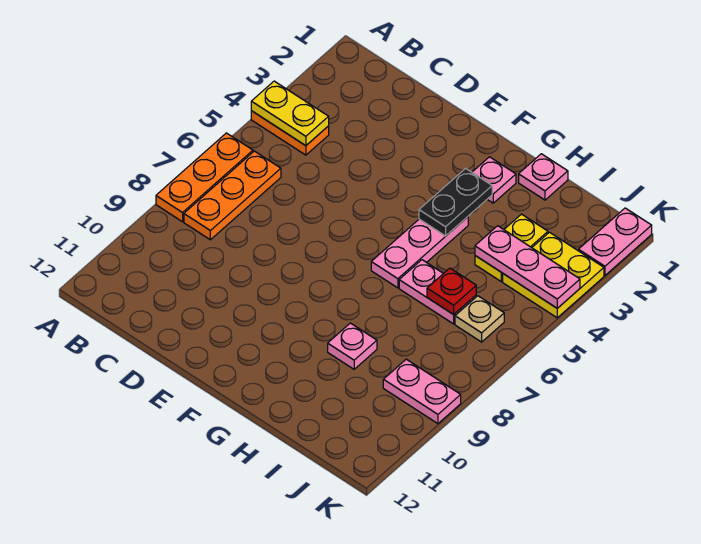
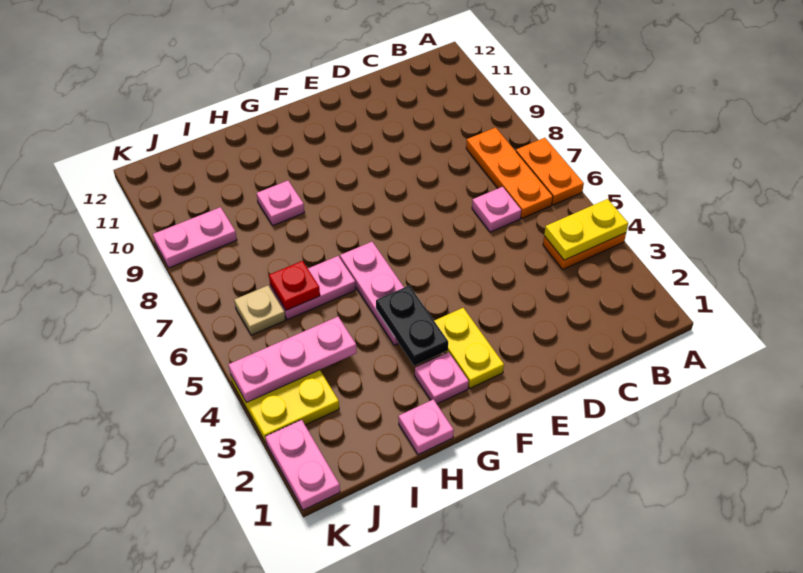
orange 1x3 plate [156,133,253,222] -> orange 1x2 plate [516,138,584,205]
none -> pink 1x1 plate [472,187,521,232]
yellow 1x2 plate [475,214,548,282] -> yellow 1x2 plate moved to [434,308,504,388]

